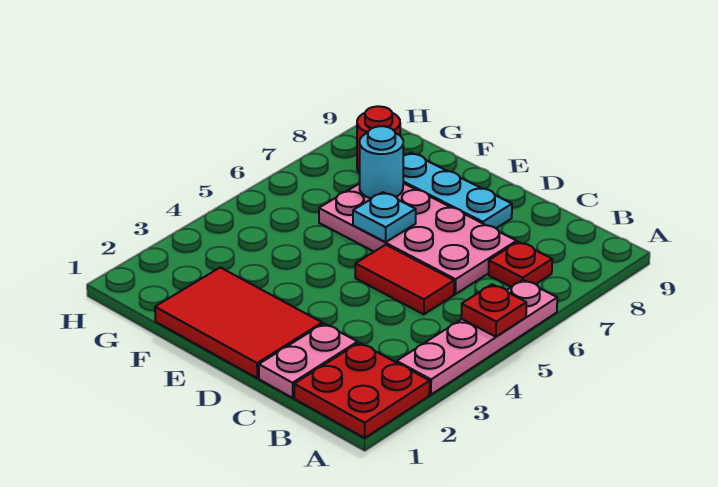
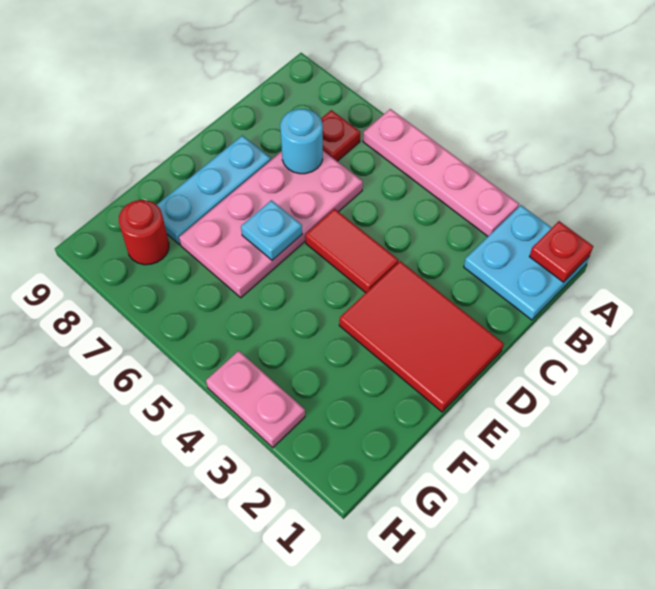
red 2x2 plate [294,343,430,438] -> cyan 2x2 plate [464,205,589,320]
red 1x1 plate [461,284,526,337] -> red 1x1 plate moved to [529,221,593,282]
pink 1x2 plate [259,324,358,398] -> pink 1x2 plate moved to [206,351,305,448]
red 1x2 tile [355,245,454,314] -> red 1x2 tile turned to [305,209,398,293]
red 2x3 tile [155,268,322,378] -> red 2x3 tile turned to [339,261,504,412]
cyan 1x1 round brick [360,126,403,198] -> cyan 1x1 round brick moved to [280,109,323,174]

